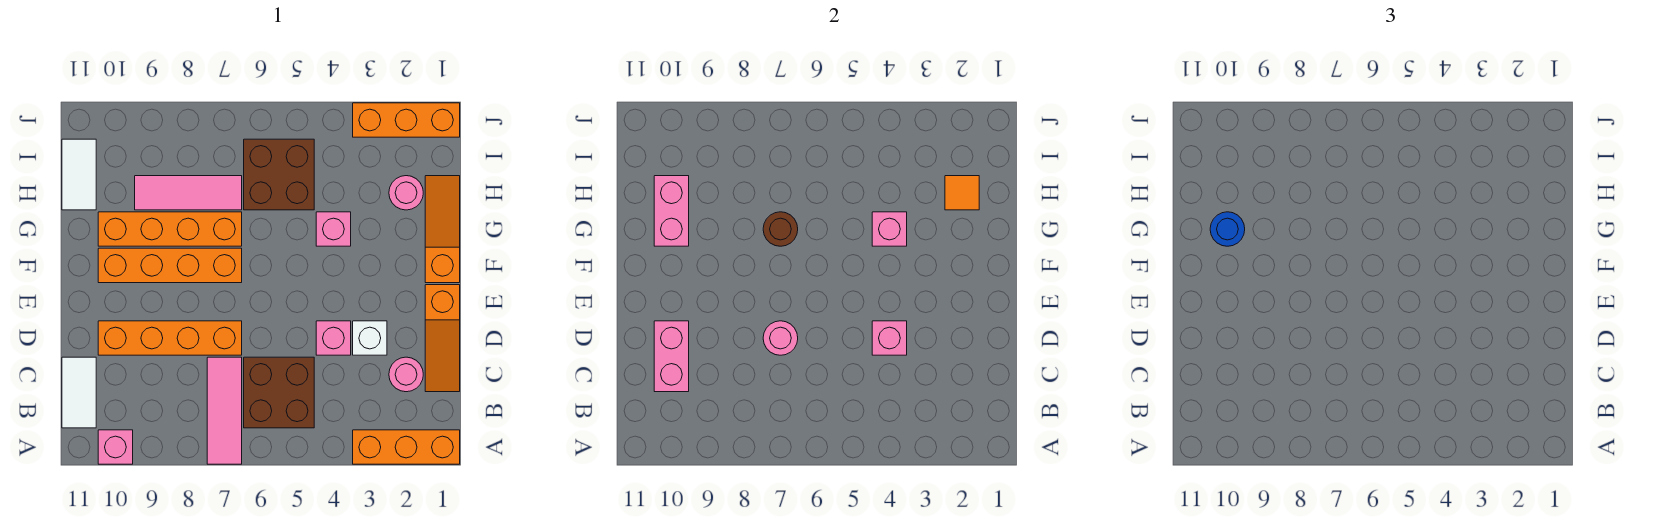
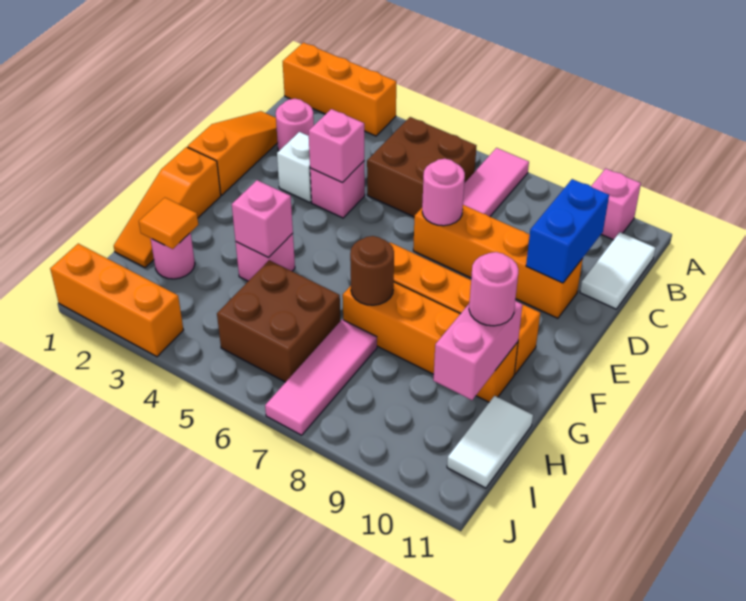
pink 1x2 brick [654,321,689,392] -> blue 1x2 brick [526,179,609,283]
blue 1x1 round brick [1210,212,1245,246] -> pink 1x1 round brick [469,252,519,326]
pink 1x3 tile [135,176,242,210] -> pink 1x3 tile turned to [265,320,377,435]

